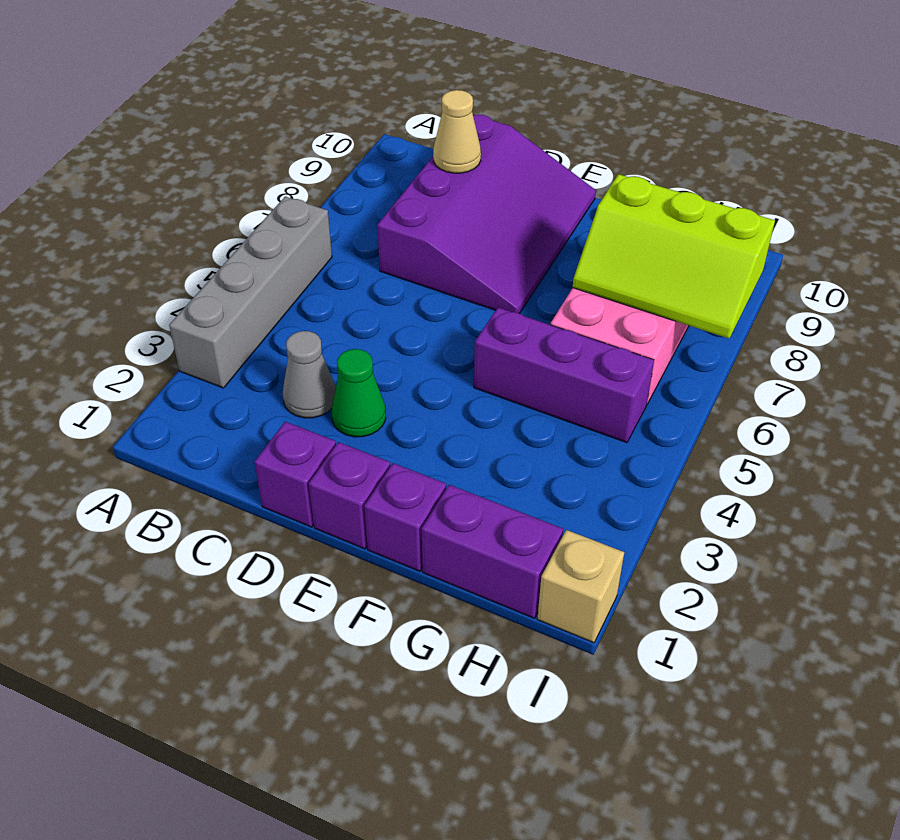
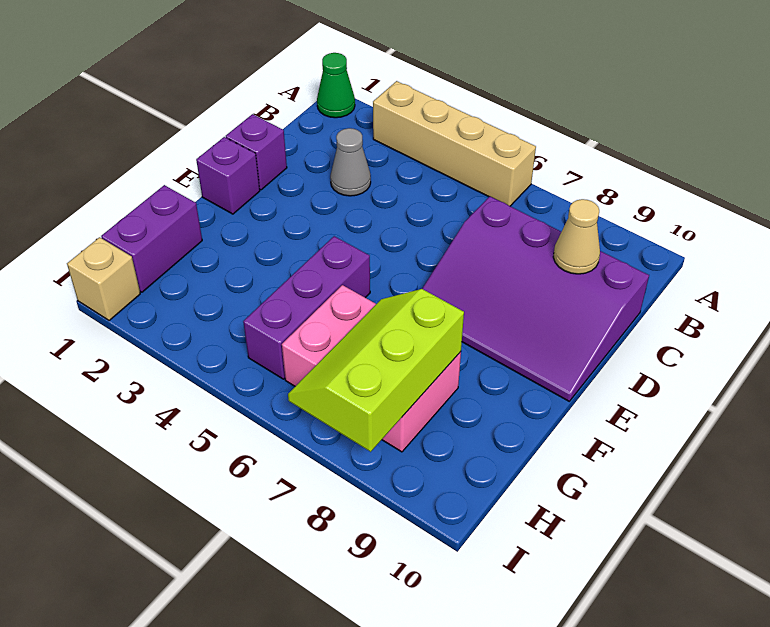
grey 1x4 brick [169,196,332,388] -> tan 1x4 brick [373,81,536,206]
green 1x1 cone [332,349,386,437] -> green 1x1 cone moved to [317,53,355,118]
purple 1x1 brick [364,463,446,571] -> none

